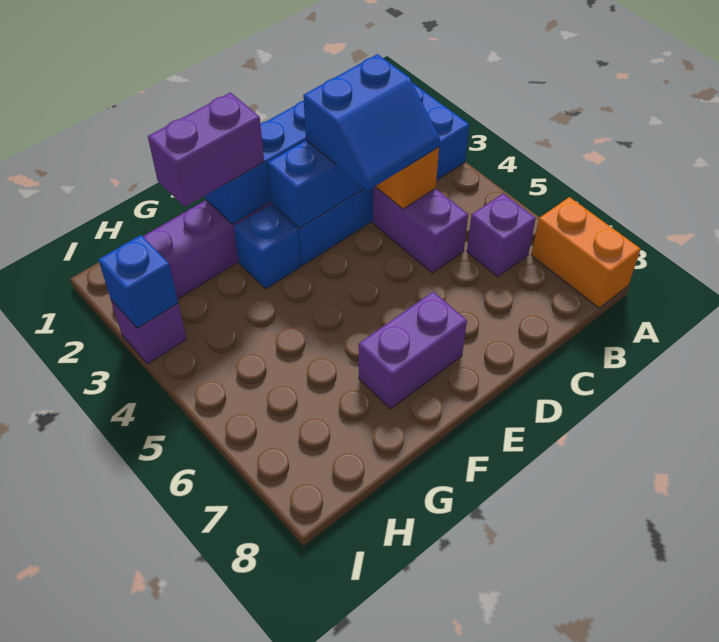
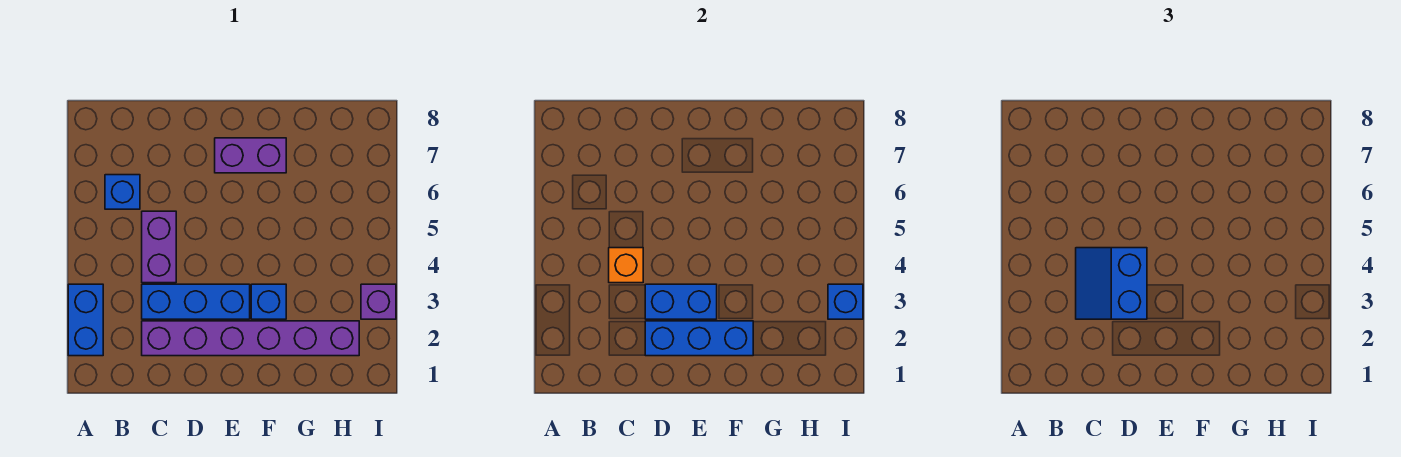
orange 1x2 brick [531,197,641,308] -> none
purple 1x1 brick [467,194,536,277] -> blue 1x1 brick [105,175,140,209]
blue 2x2 slope [303,54,440,191] -> blue 2x2 slope turned to [1076,248,1147,319]
purple 1x2 brick [148,92,264,207] -> none

